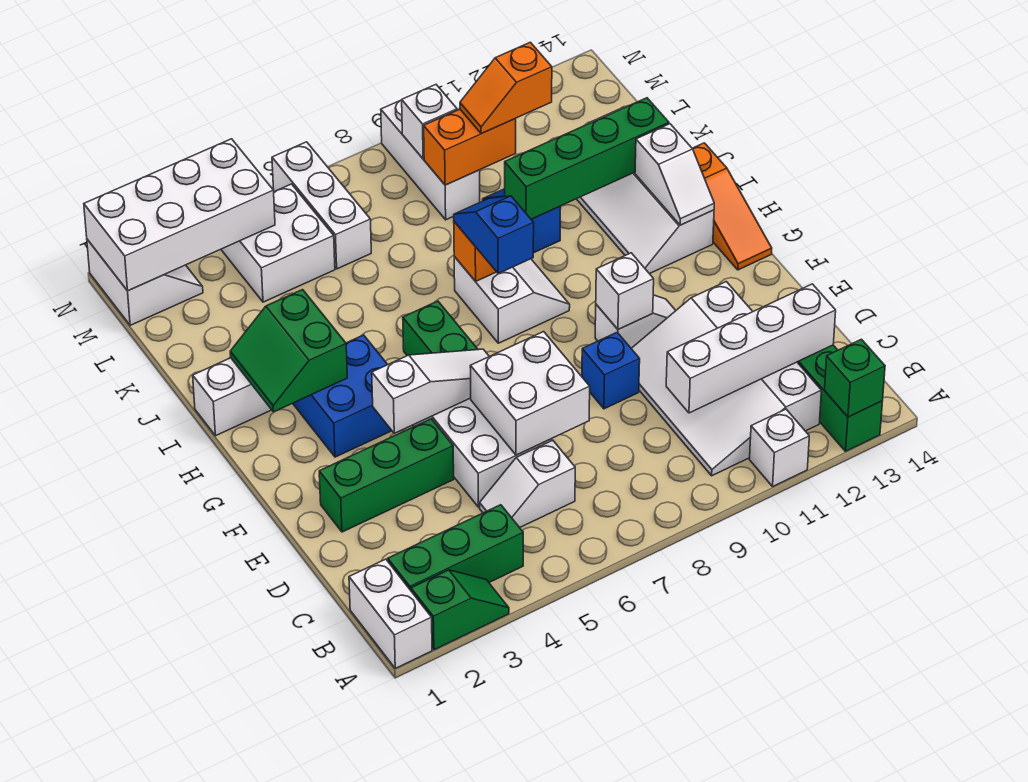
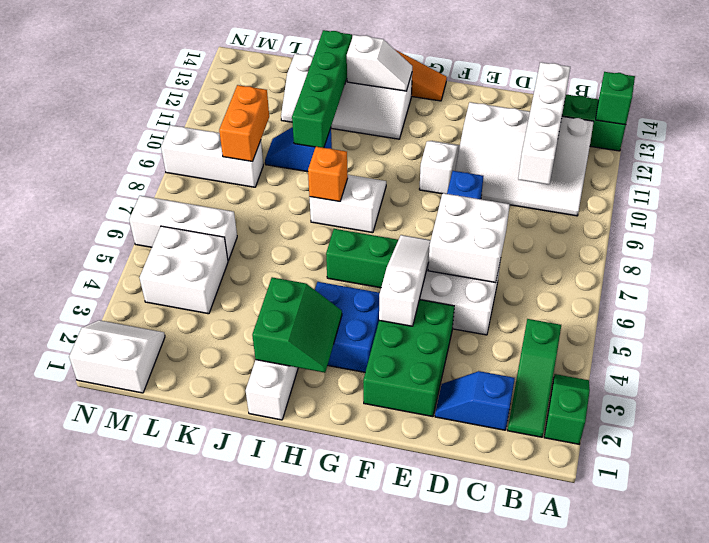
white 1x2 brick [349,559,432,668] -> none
white 1x1 brick [750,409,809,486] -> none
green 1x3 brick [388,505,523,590] -> green 1x3 slope [508,319,561,437]
white 1x2 slope [480,440,575,528] -> none
green 1x3 brick [319,419,454,532] -> green 2x3 brick [363,300,454,417]
white 1x1 brick [596,253,654,330] -> none
green 2x2 slope [230,290,347,412] -> green 2x2 slope turned to [252,277,342,373]
blue 1x2 slope [454,196,534,274] -> blue 1x2 slope moved to [435,371,515,430]
orange 1x2 slope [460,42,552,134] -> none
white 2x4 brick [84,139,275,291] -> none
white 1x1 brick [402,85,457,159] -> none

